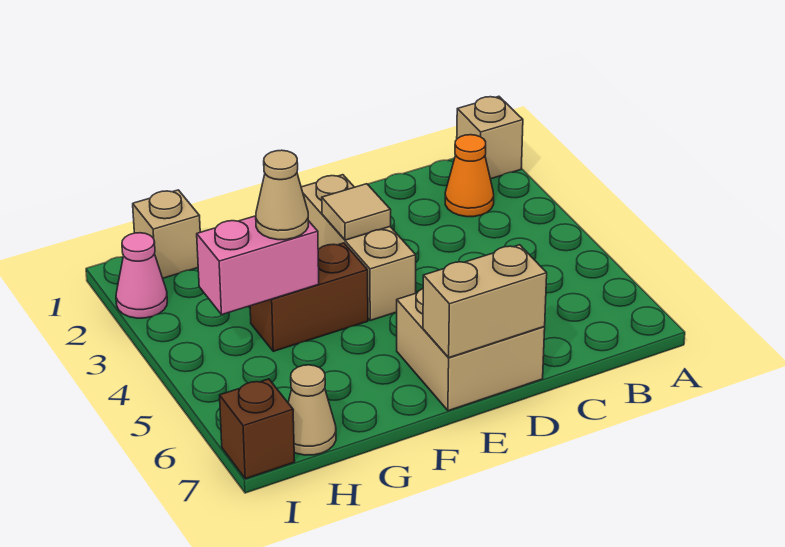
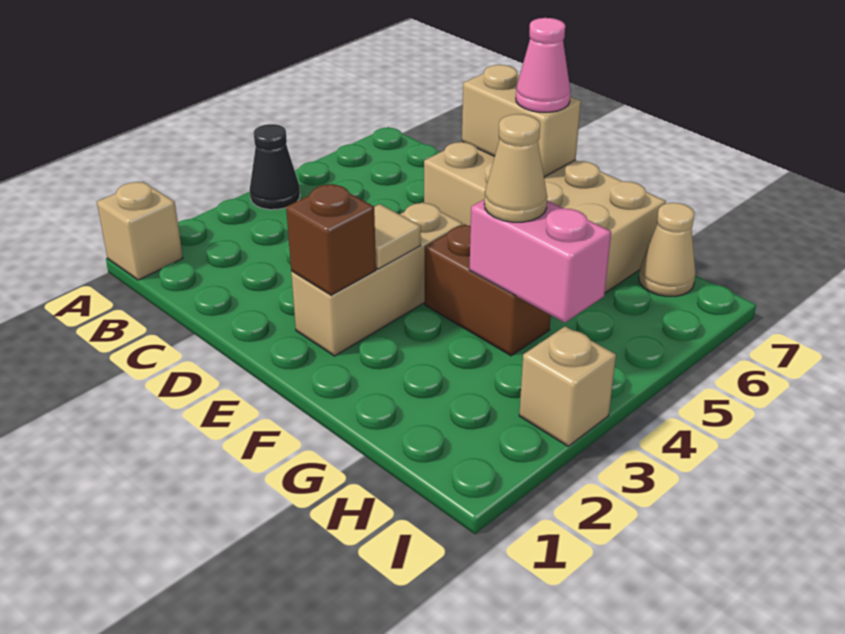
none -> black 1x1 cone [250,124,300,210]
orange 1x1 cone [445,135,494,217] -> none
tan 2x2 brick [397,289,545,411] -> tan 2x4 brick [424,141,666,293]
tan 1x1 brick [133,190,200,278] -> tan 1x1 brick moved to [519,326,616,446]
pink 1x1 cone [116,233,167,318] -> pink 1x1 cone moved to [516,18,571,112]
brown 1x1 brick [220,379,295,479] -> brown 1x1 brick moved to [286,184,376,295]

